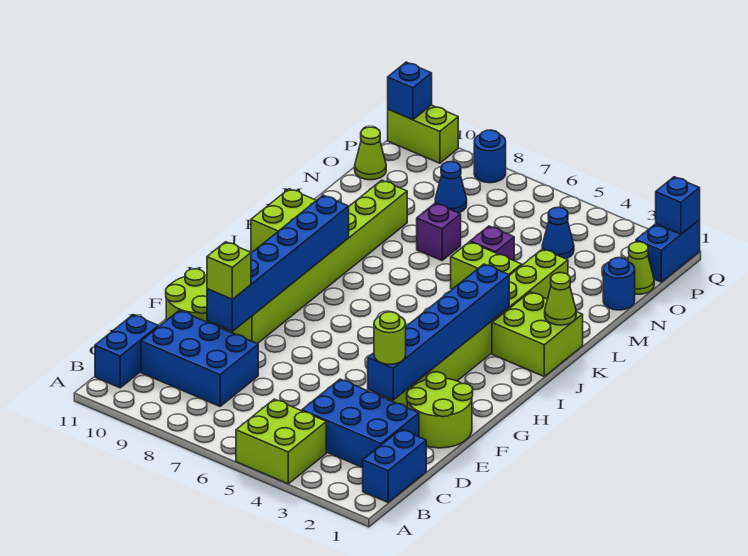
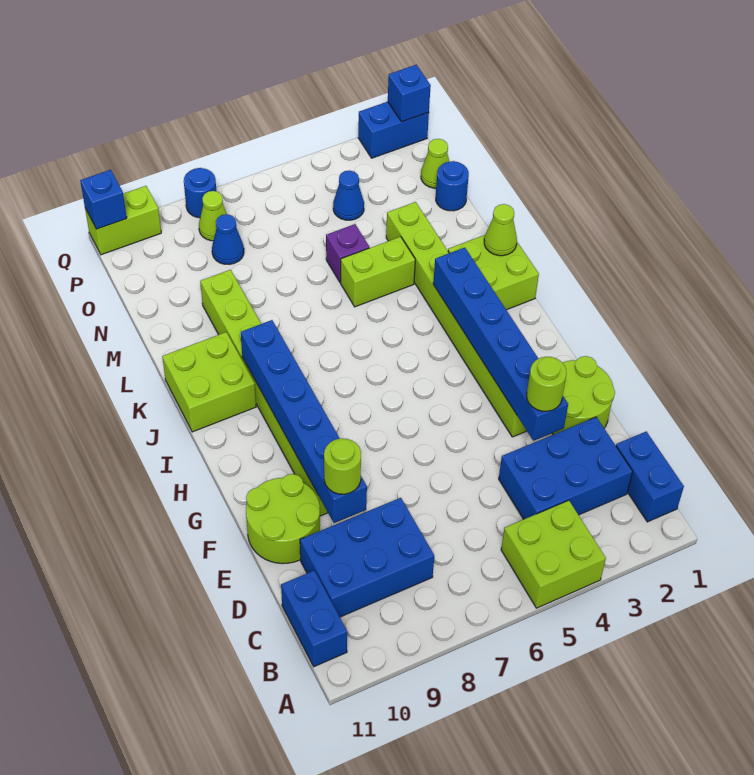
lime 1x1 brick [207,242,251,299] -> lime 1x1 round brick [324,438,361,494]
purple 1x1 brick [417,203,461,261] -> none
lime 1x1 cone [355,127,386,180] -> lime 1x1 cone moved to [199,191,227,241]
blue 1x2 brick [636,220,700,282] -> blue 1x2 brick turned to [358,102,429,158]

